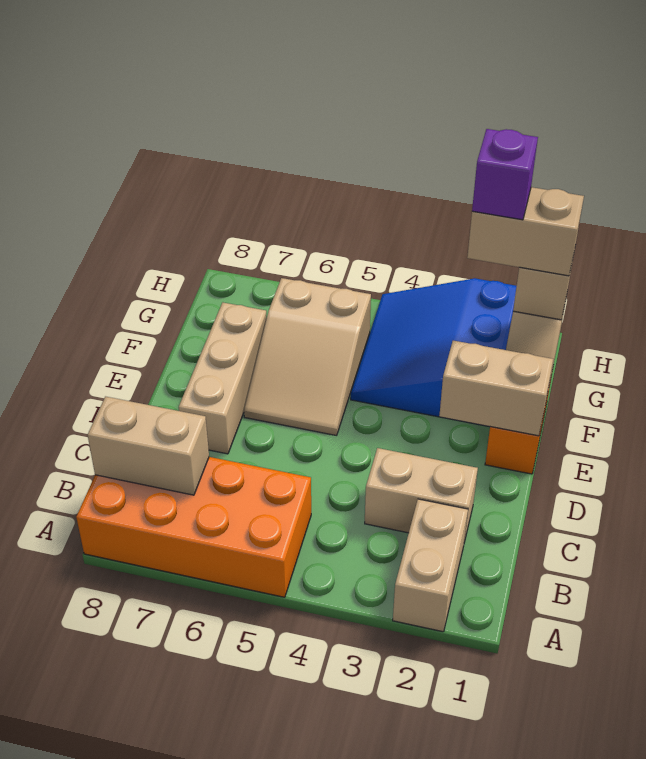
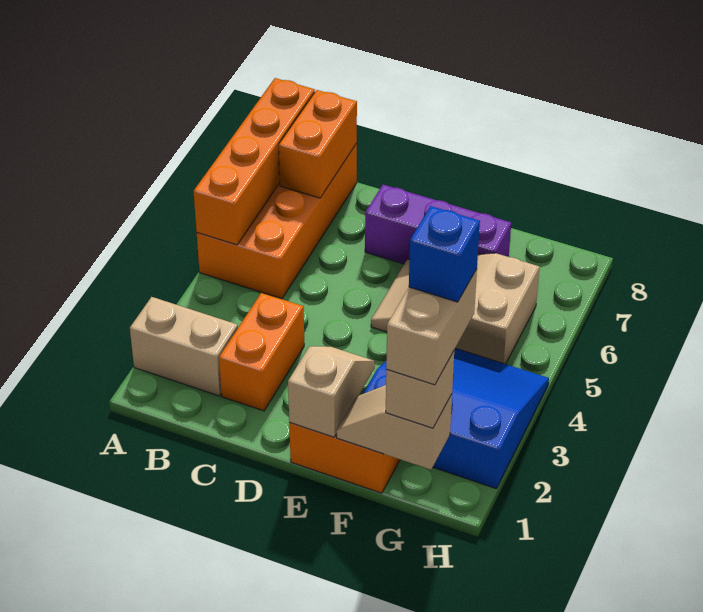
none -> orange 1x4 brick [193,78,315,245]
tan 1x2 brick [88,397,209,495] -> orange 1x2 brick [279,90,357,198]
tan 1x2 brick [365,448,478,542] -> orange 1x2 brick [219,293,304,411]
tan 1x3 brick [179,302,267,454] -> purple 1x3 brick [365,185,511,264]
tan 1x2 brick [439,341,553,436] -> tan 1x2 slope [288,346,375,437]
purple 1x1 brick [472,129,538,220] -> blue 1x1 brick [409,206,480,302]

